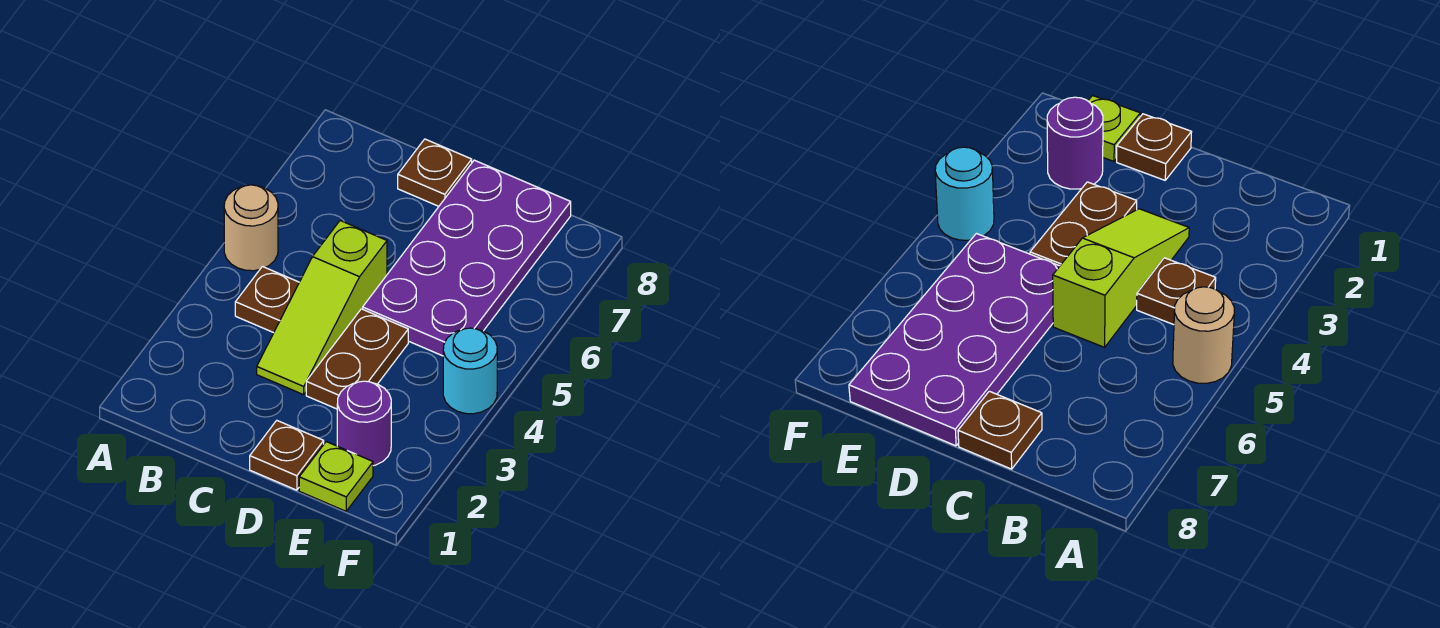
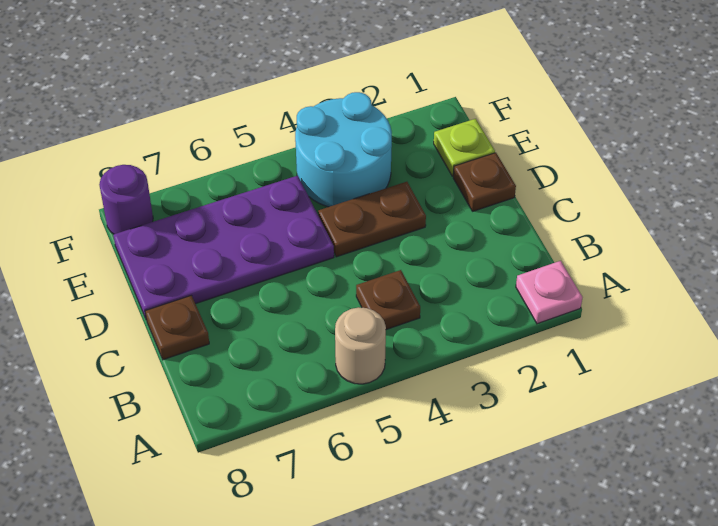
none -> pink 1x1 plate [516,261,583,324]
lime 1x3 slope [257,221,387,395] -> none
purple 1x1 round brick [337,381,391,466] -> purple 1x1 round brick moved to [99,165,153,234]
cyan 1x1 round brick [443,328,497,414] -> cyan 2x2 round brick [295,92,392,207]

